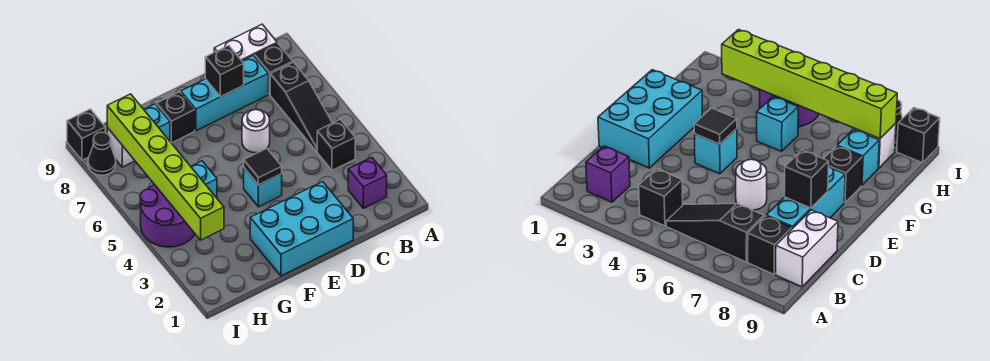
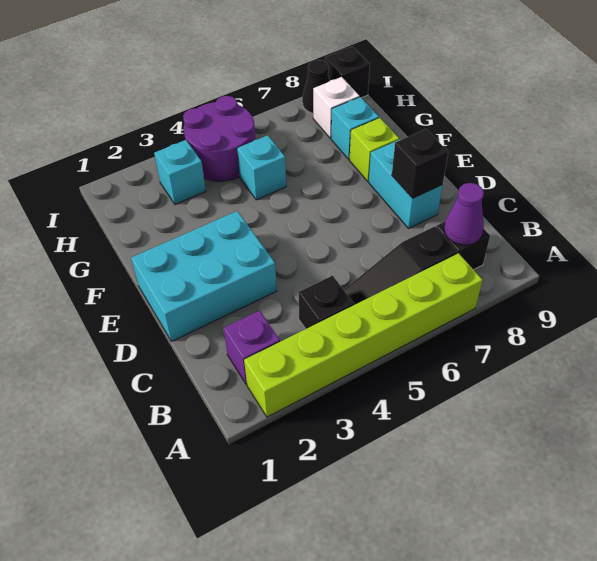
none -> purple 1x1 cone [444,183,484,245]
white 1x2 brick [214,24,277,61] -> none
cyan 1x3 brick [181,55,268,131] -> cyan 1x2 brick [369,140,443,228]
cyan 2x3 brick [250,182,353,276] -> cyan 2x3 brick turned to [131,211,277,341]
white 1x1 round brick [242,110,270,153] -> none
cyan 1x1 brick [244,168,282,207] -> cyan 1x1 brick moved to [154,140,206,205]
black 1x1 tile [244,148,282,185] -> none
black 1x1 brick [156,92,195,143] -> lime 1x1 brick [349,118,399,181]
lime 1x6 brick [107,94,224,240] -> lime 1x6 brick moved to [244,253,482,417]

